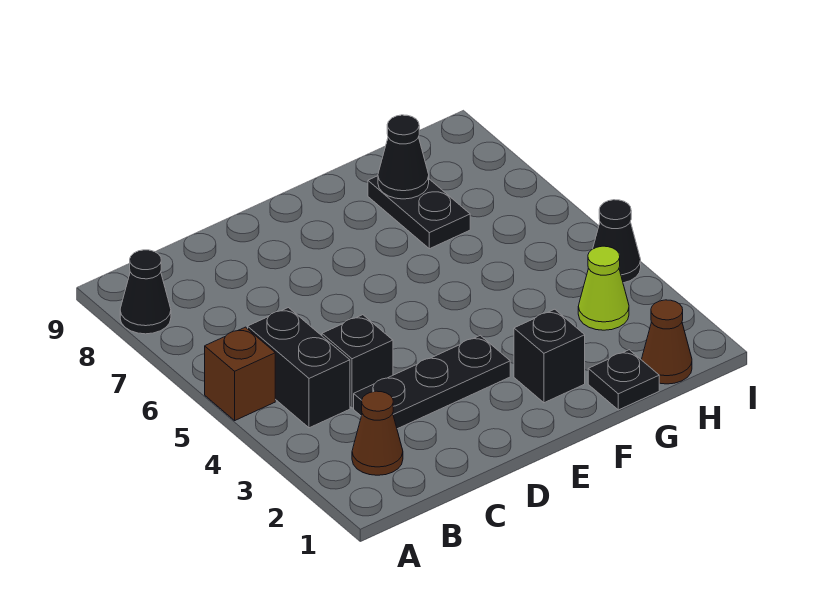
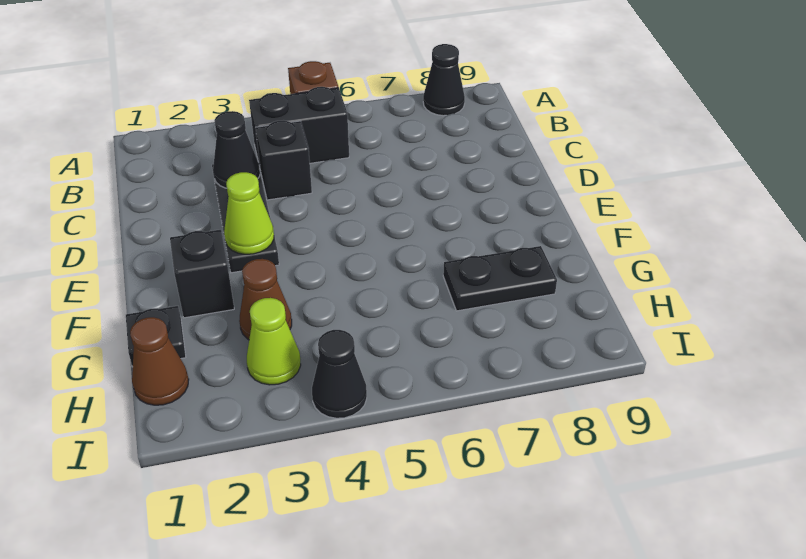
brown 1x1 cone [352,391,403,475] -> brown 1x1 cone moved to [239,259,292,340]
none -> lime 1x1 cone [224,172,274,254]
black 1x1 cone [378,115,429,199] -> black 1x1 cone moved to [213,111,260,188]

